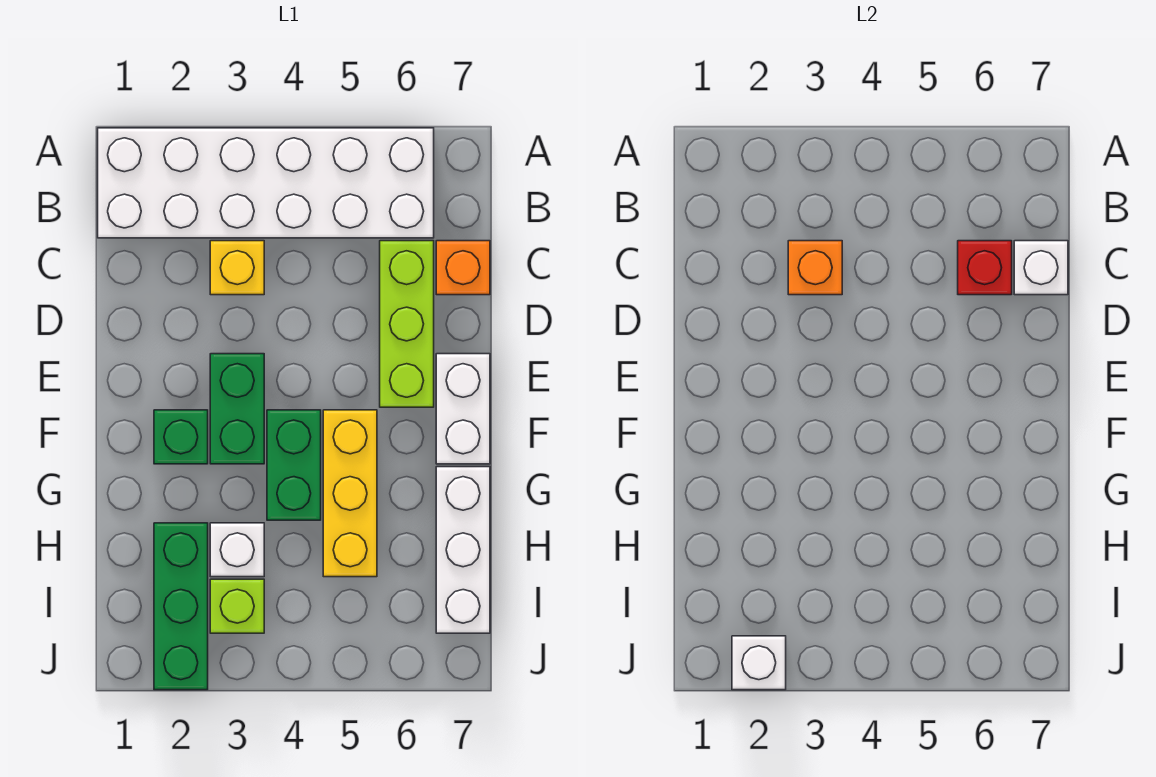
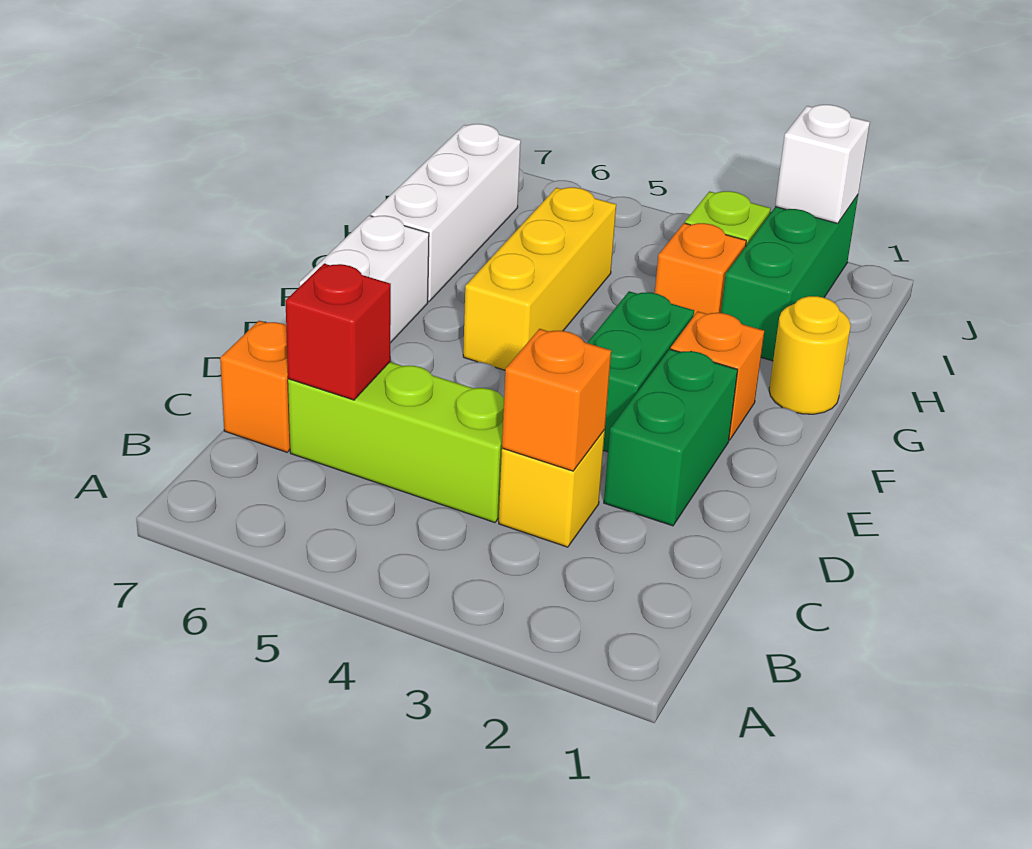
white 2x6 brick [98,128,434,238] -> none
lime 1x3 brick [380,241,434,407] -> lime 1x3 brick turned to [288,362,504,523]
white 1x1 brick [1014,241,1068,295] -> none
green 1x1 brick [154,410,208,464] -> orange 1x1 brick [671,311,764,440]
green 1x2 brick [267,410,321,520] -> green 1x2 brick moved to [604,349,738,526]
none -> yellow 1x1 round brick [769,296,851,414]
white 1x1 brick [210,523,264,577] -> orange 1x1 brick [655,223,746,315]

